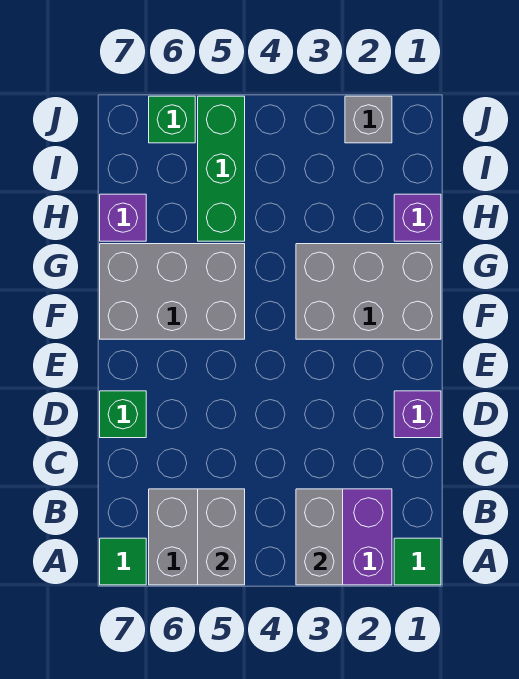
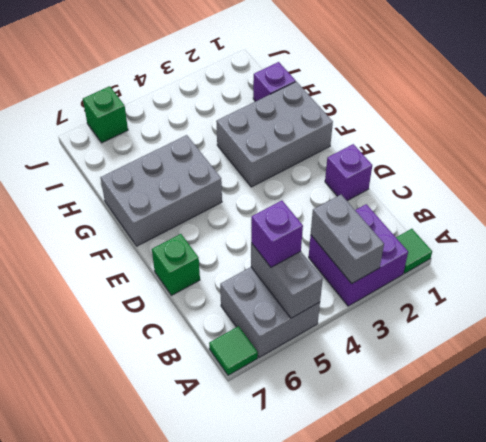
green 1x3 brick [198,96,245,241] -> none
purple 1x1 brick [100,194,146,241] -> purple 1x1 brick moved to [251,201,303,267]
grey 1x1 brick [345,96,392,143] -> none

